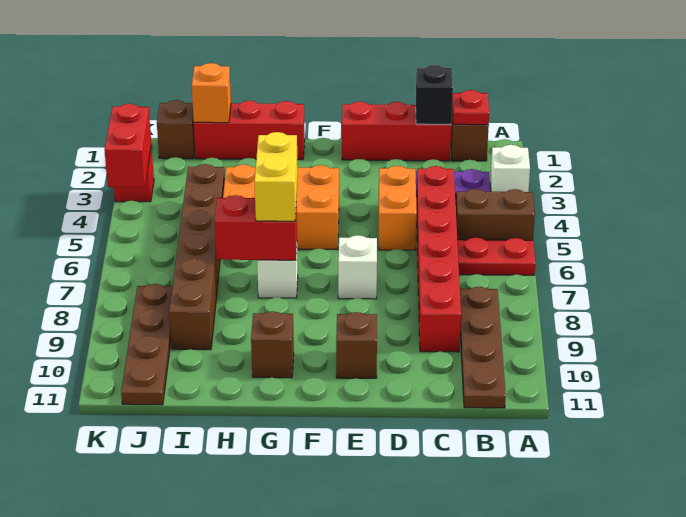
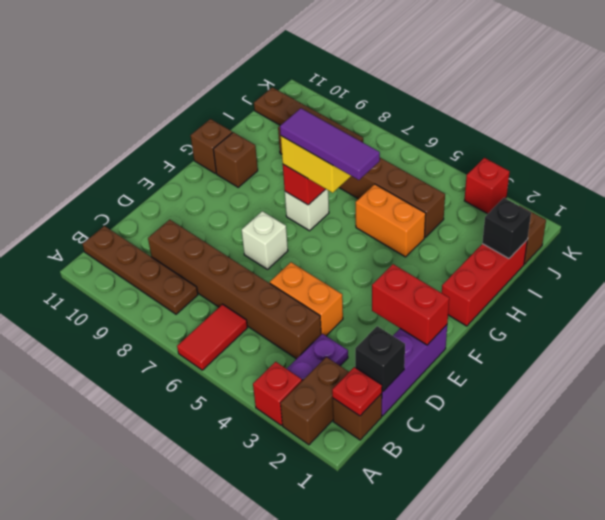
white 1x1 brick [490,145,530,192] -> red 1x1 brick [253,362,302,425]
brown 1x2 brick [456,189,535,240] -> brown 1x2 brick moved to [281,357,349,445]
red 1x2 plate [457,238,535,275] -> red 1x2 tile [177,304,247,370]
red 1x3 brick [342,102,451,161] -> purple 1x3 brick [382,325,447,416]
red 1x6 brick [416,166,461,352] -> brown 1x6 brick [148,220,321,359]
brown 1x1 brick [336,312,377,378] -> brown 1x1 brick moved to [191,119,232,174]
orange 2x3 brick [223,164,339,249] -> orange 1x2 brick [356,184,426,257]
none -> purple 1x3 tile [280,108,380,180]
orange 1x1 brick [192,63,231,123] -> black 1x1 brick [482,198,531,258]
red 1x2 brick [104,104,151,187] -> red 1x2 brick moved to [372,264,449,345]

